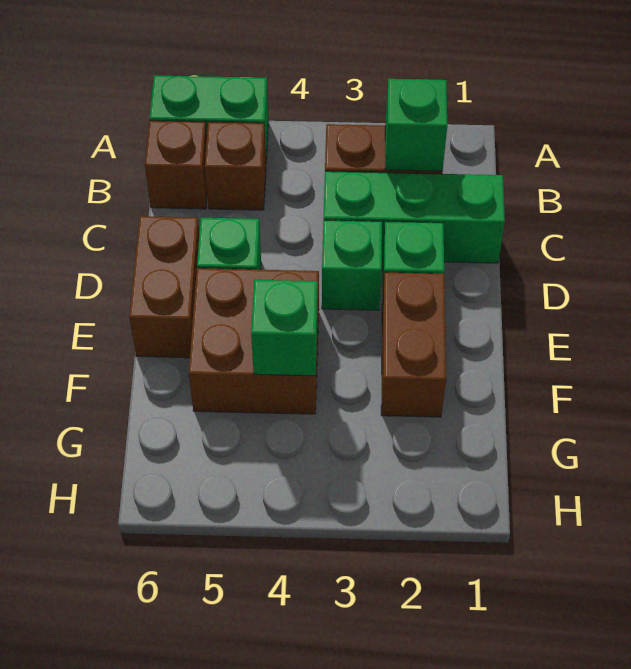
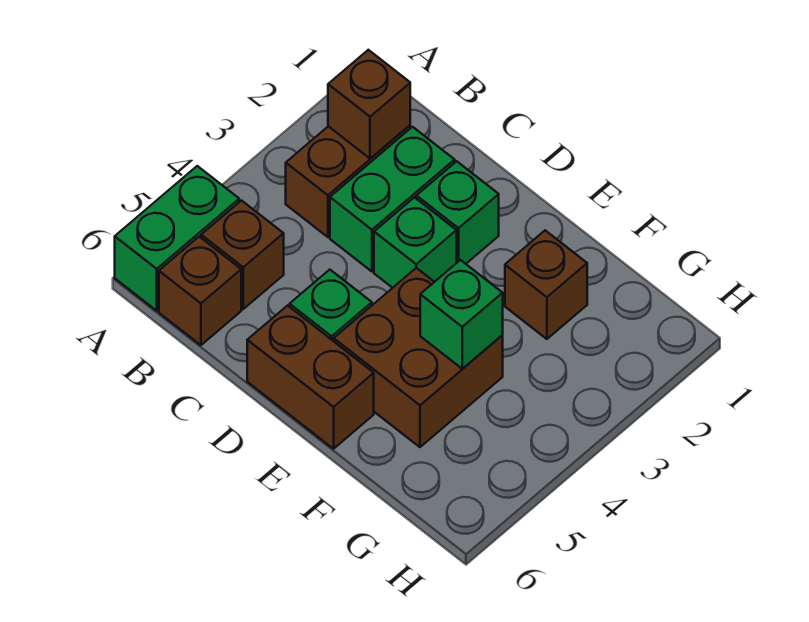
green 1x1 brick [385,79,447,171] -> brown 1x1 brick [328,50,410,159]
green 1x3 brick [324,171,505,263] -> green 1x2 brick [330,127,455,271]
brown 1x2 brick [381,272,446,417] -> brown 1x1 brick [505,230,587,339]

